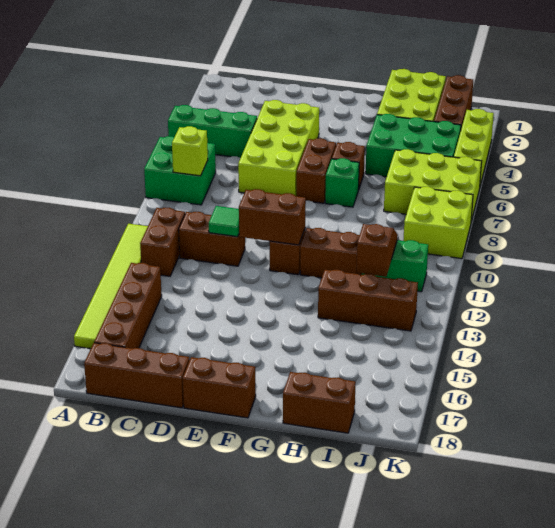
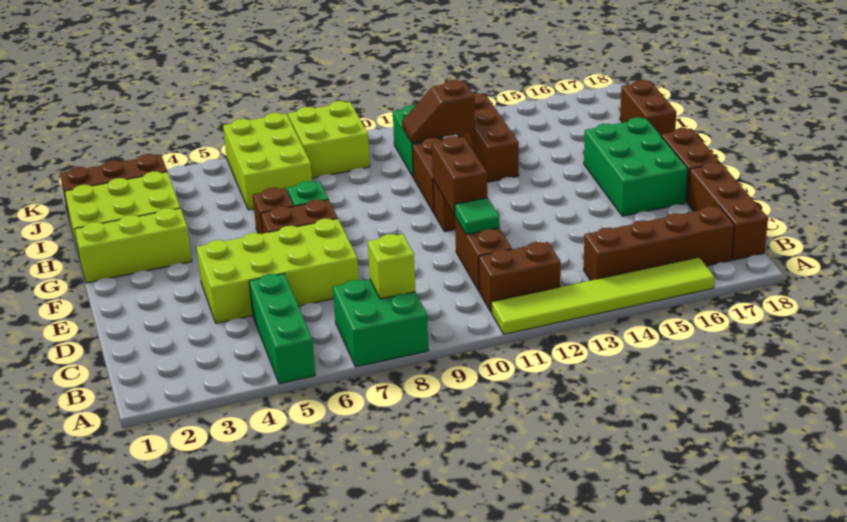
green 2x3 brick [366,114,461,177] -> green 2x3 brick moved to [584,117,688,216]
lime 1x3 brick [454,109,494,185] -> lime 1x3 brick moved to [75,208,192,283]

